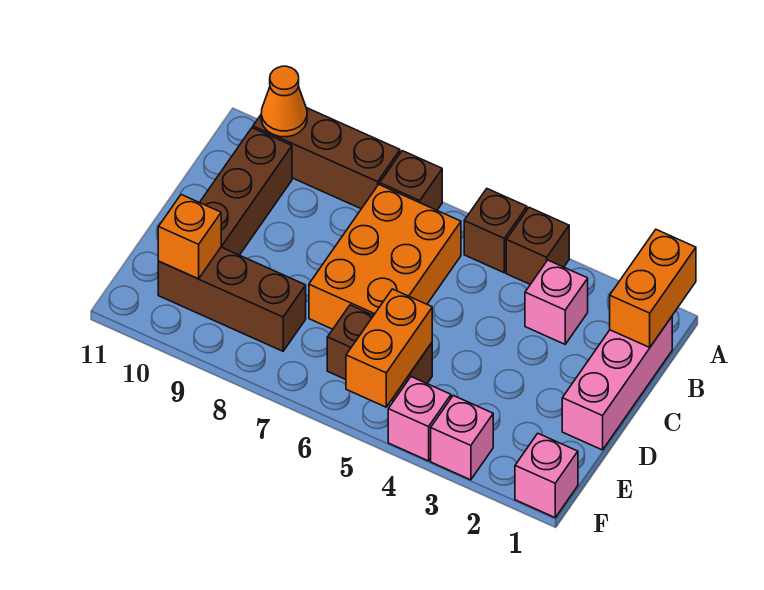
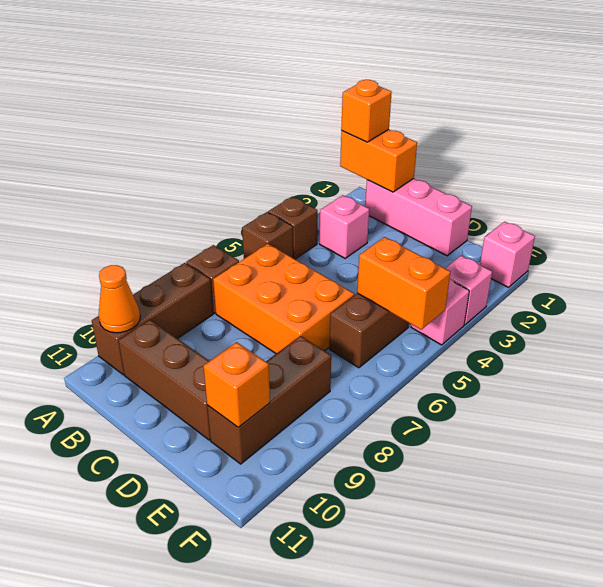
none -> orange 1x1 brick [341,80,392,142]

